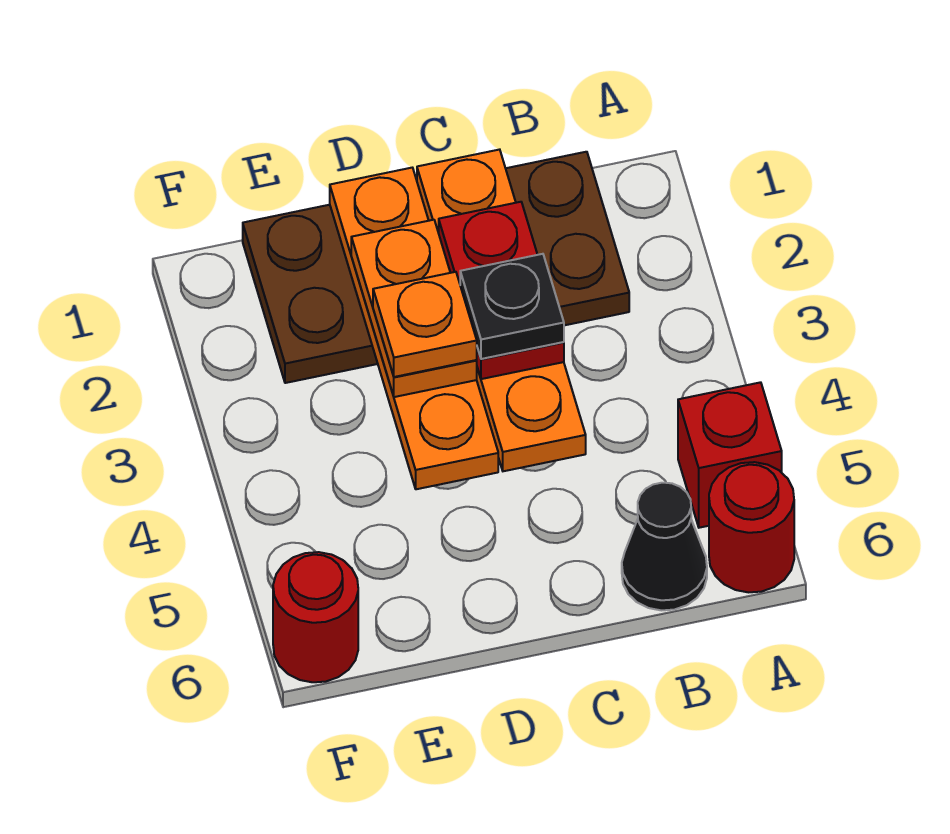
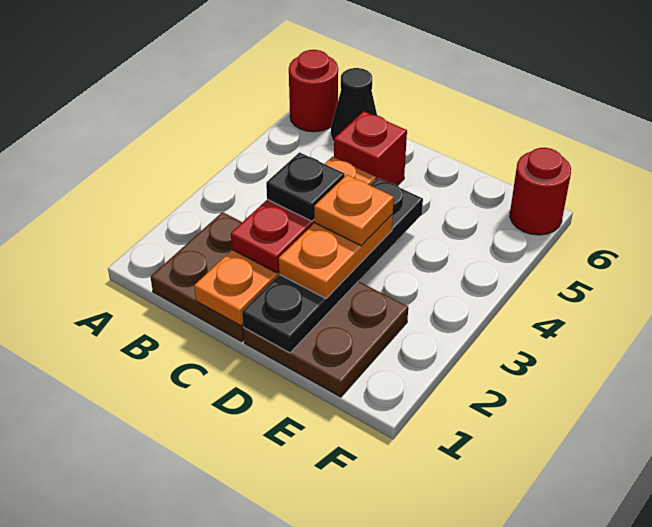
red 1x1 brick [678,382,782,528] -> red 1x1 brick moved to [334,111,407,186]
orange 1x4 plate [330,168,498,489] -> black 1x4 plate [242,178,423,353]

